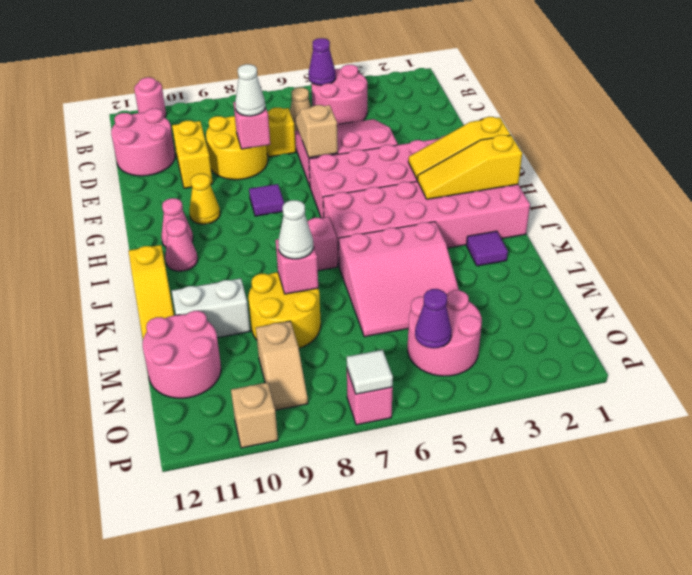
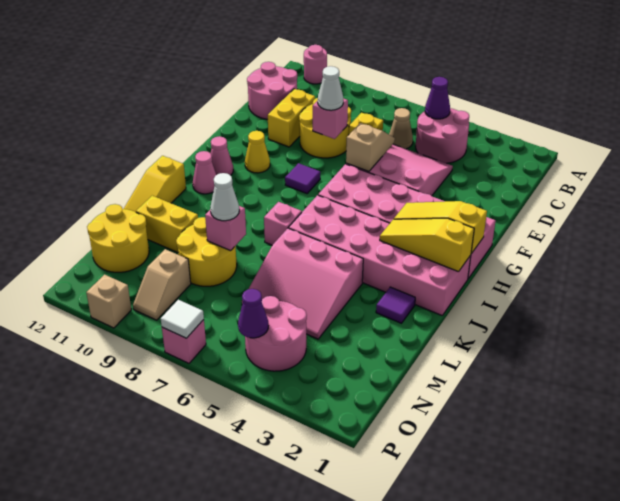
white 1x2 brick [172,278,250,338] -> yellow 1x2 brick [136,196,198,252]
pink 2x2 round brick [143,311,221,398] -> yellow 2x2 round brick [87,204,149,272]

